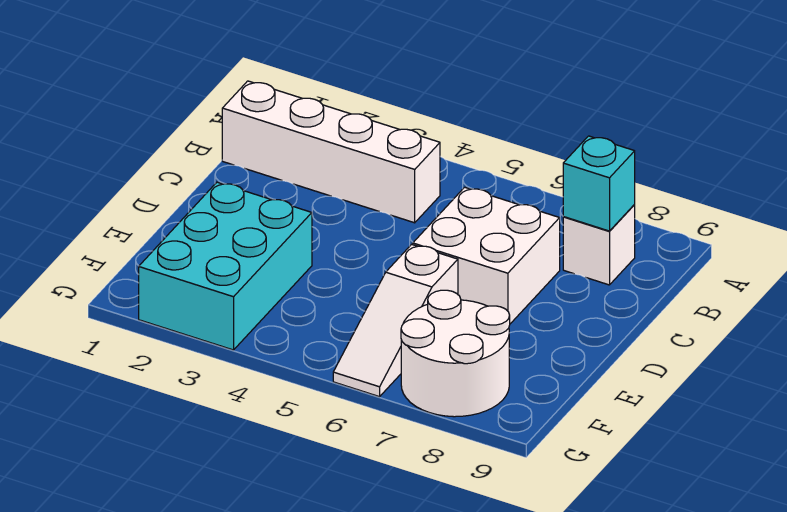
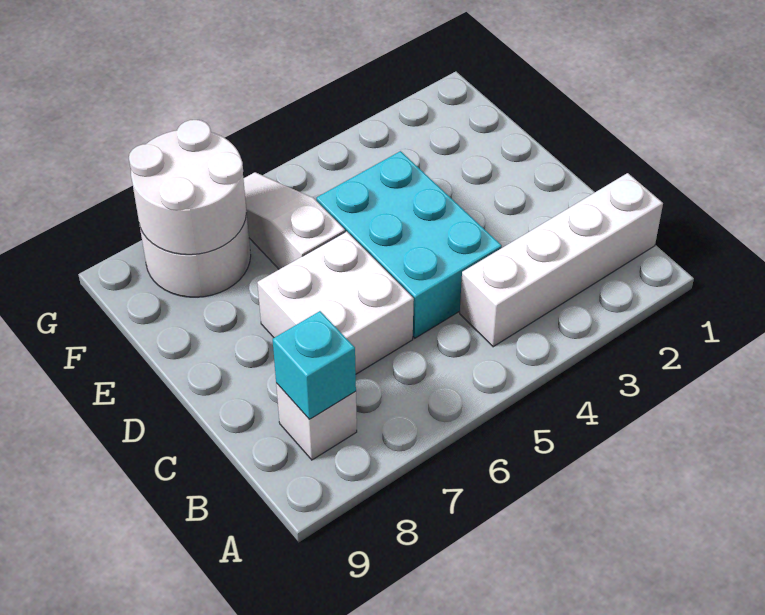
cyan 2x3 brick [139,182,312,350] -> cyan 2x3 brick moved to [316,151,502,338]
none -> white 2x2 round brick [129,120,247,255]

